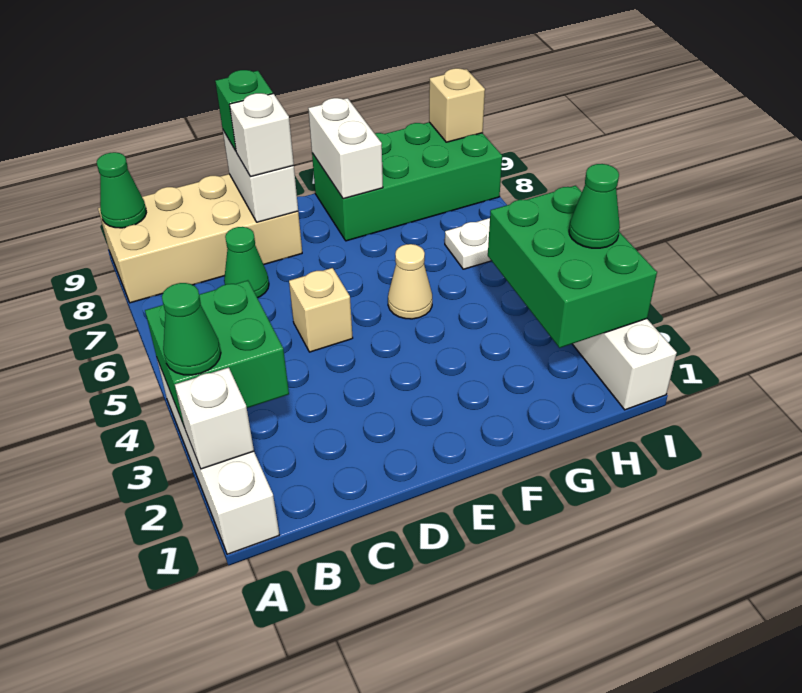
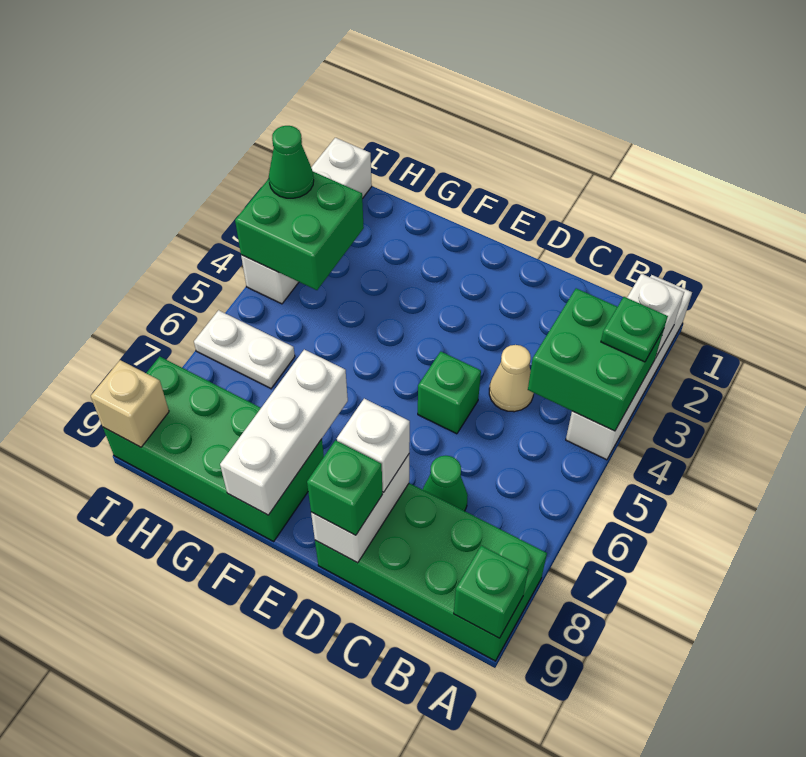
green 1x1 cone [162,283,221,375] -> green 1x1 plate [601,297,668,362]
tan 2x4 brick [98,174,302,303] -> green 2x4 brick [315,483,547,661]
green 1x1 cone [97,152,146,228] -> green 1x1 brick [454,546,528,638]
tan 1x1 brick [289,268,353,352] -> green 1x1 brick [418,352,481,434]
tan 1x1 cone [388,244,432,319] -> tan 1x1 cone moved to [489,345,534,412]
white 1x2 brick [308,98,383,199] -> white 1x3 brick [220,350,348,515]
green 2x3 brick [488,186,657,348] -> green 2x2 brick [235,172,364,290]

